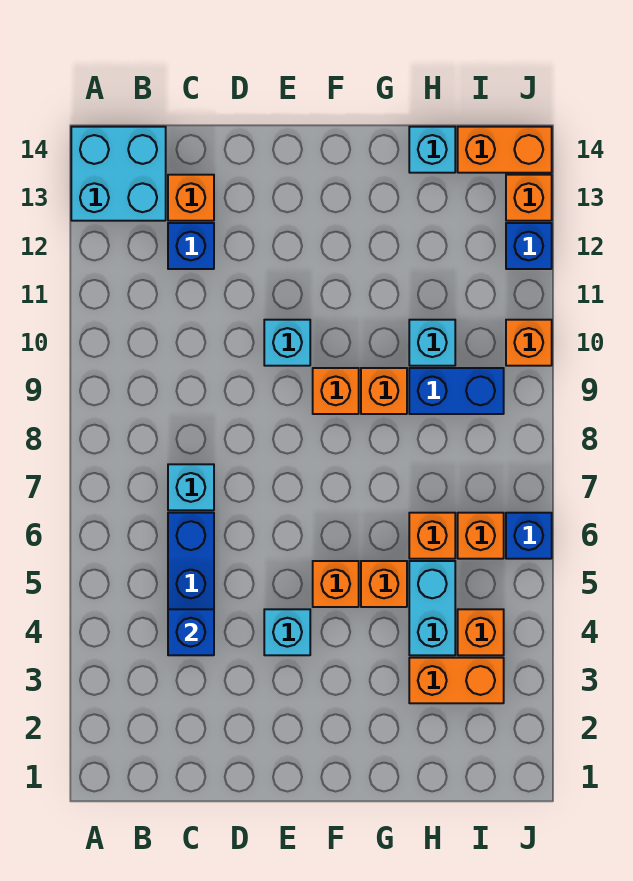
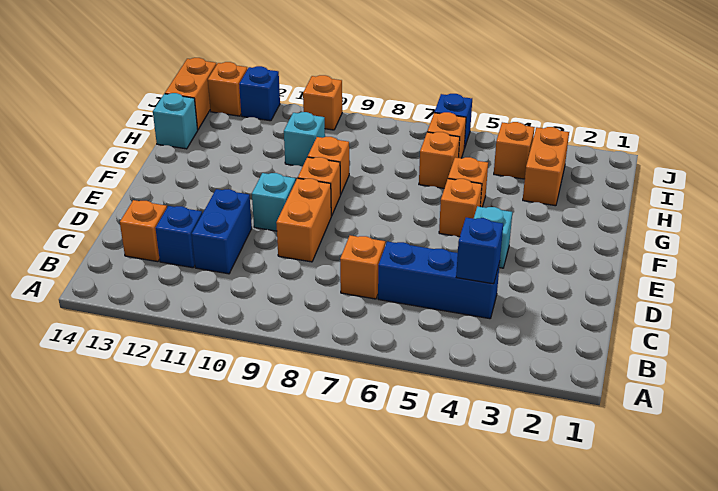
cyan 2x2 brick [71,127,166,221] -> none
cyan 1x1 brick [168,464,214,510] -> orange 1x1 brick [340,235,385,299]
none -> orange 1x2 brick [276,178,331,262]
cyan 1x2 brick [409,561,455,655] -> none
blue 1x2 brick [409,368,504,414] -> blue 1x2 brick moved to [192,189,252,274]

